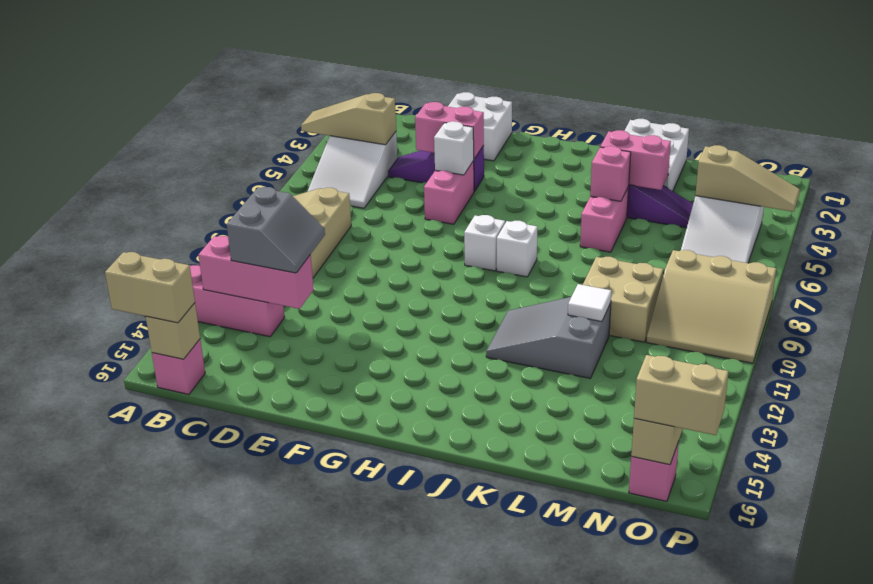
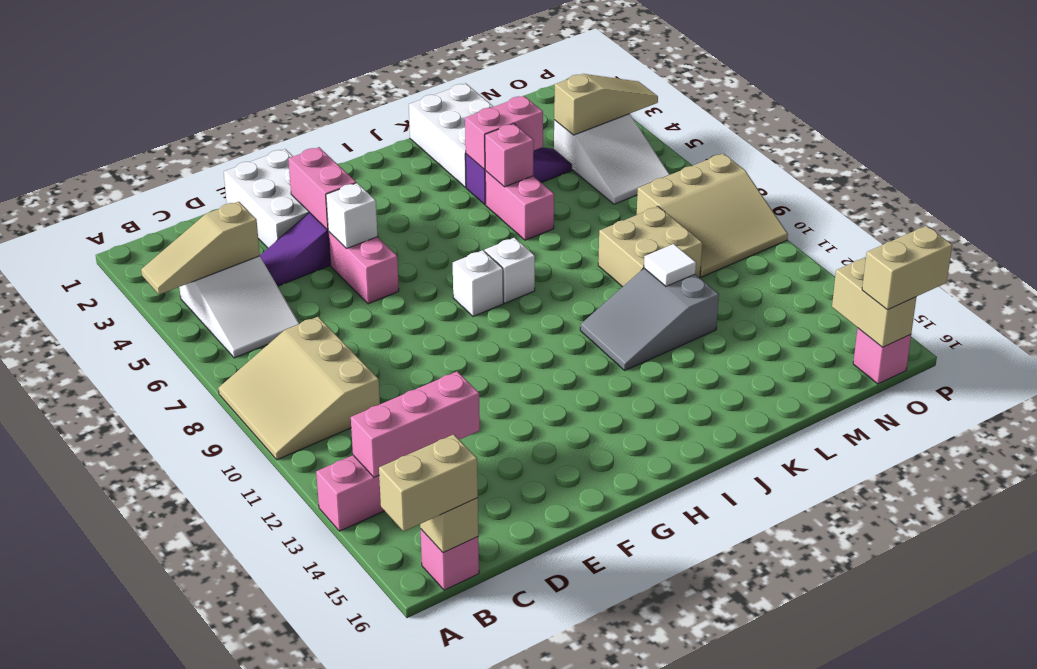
grey 2x2 slope [227,187,325,273] -> none
white 2x2 brick [448,92,512,161] -> white 2x3 brick [224,149,310,248]
pink 1x2 brick [415,102,484,159] -> pink 1x2 brick turned to [288,147,356,230]

